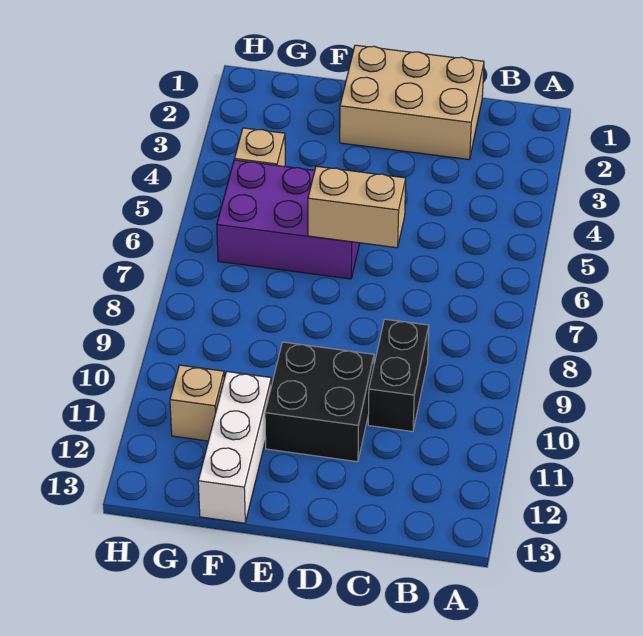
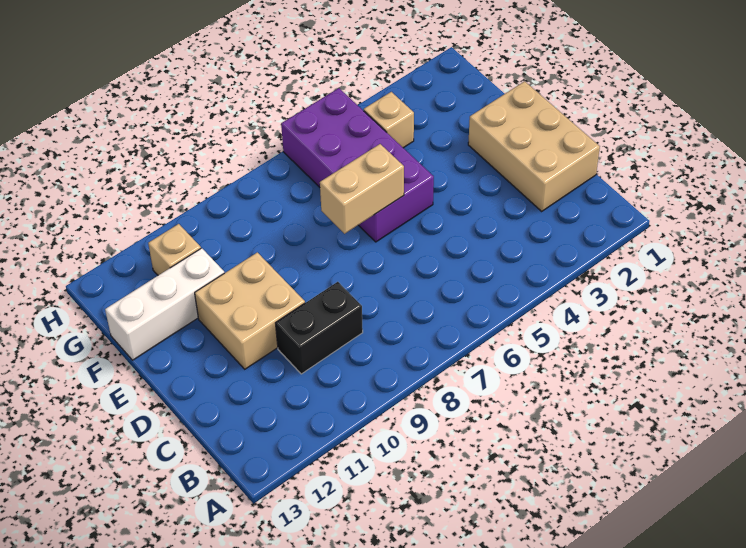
tan 1x2 brick [308,166,406,248] -> tan 1x2 brick turned to [320,144,404,234]
black 2x2 brick [265,342,374,462] -> tan 2x2 brick [195,252,305,369]
purple 2x3 brick [217,160,360,279] -> purple 2x4 brick [281,88,434,242]

